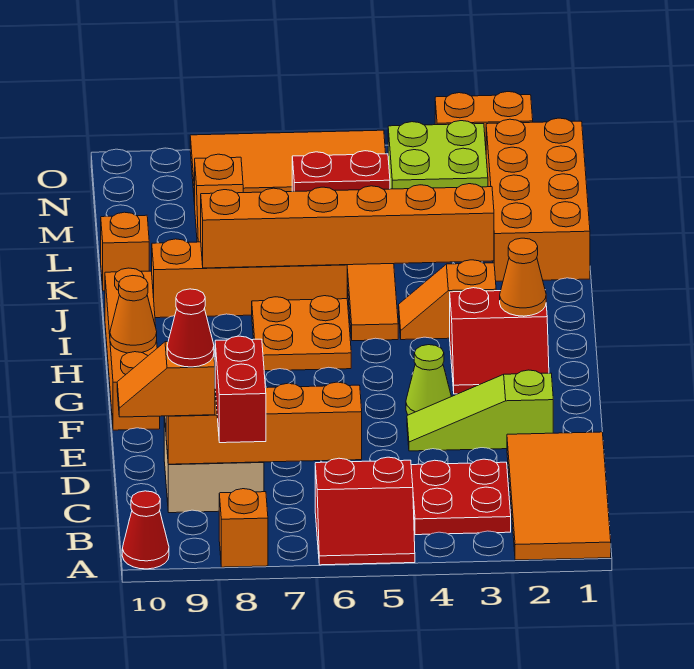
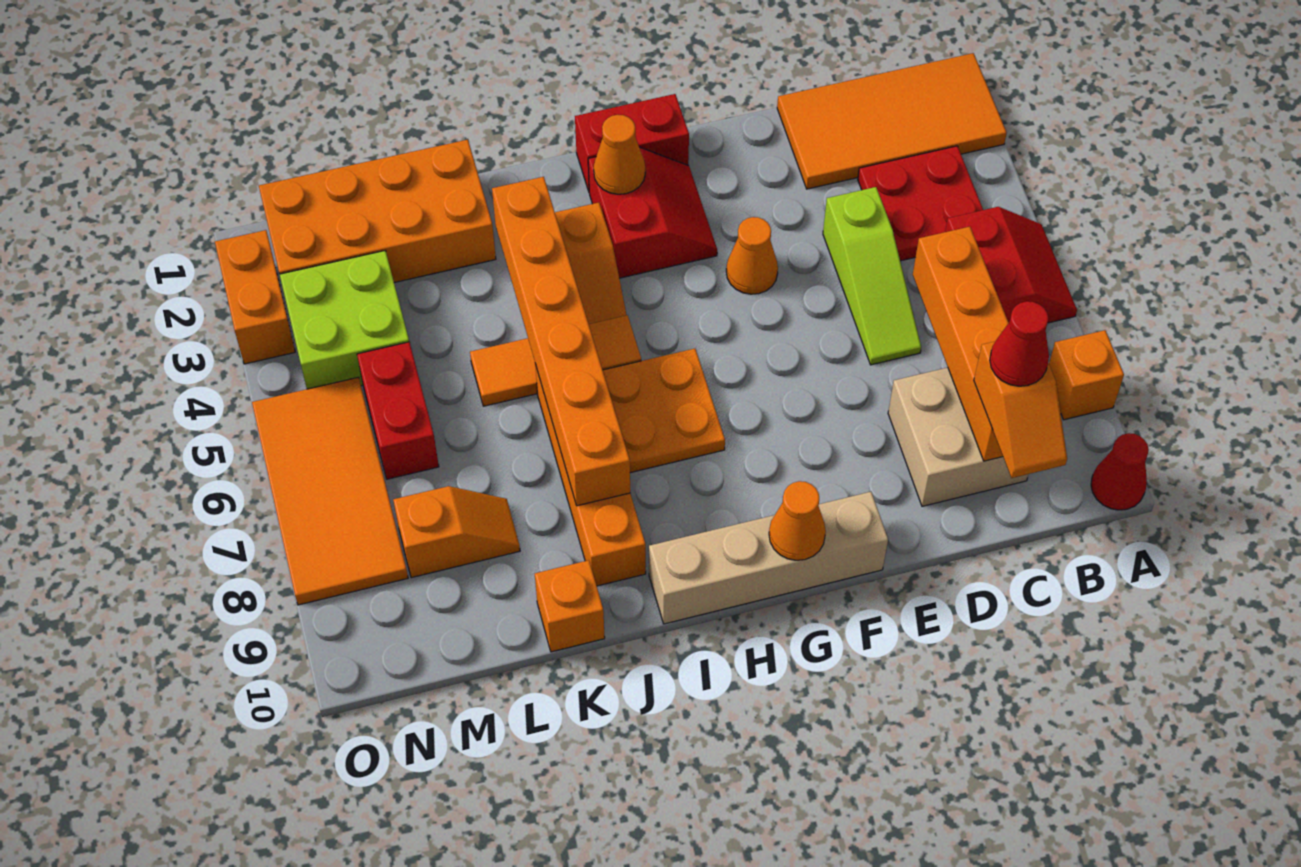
red 1x2 brick [215,336,266,443] -> red 1x2 brick moved to [575,94,689,191]
lime 1x3 slope [407,370,553,451] -> lime 1x3 slope moved to [823,187,921,365]
lime 1x1 cone [406,345,451,415] -> orange 1x1 cone [726,217,778,294]
orange 1x4 brick [105,268,160,430] -> tan 1x4 brick [649,492,888,624]

